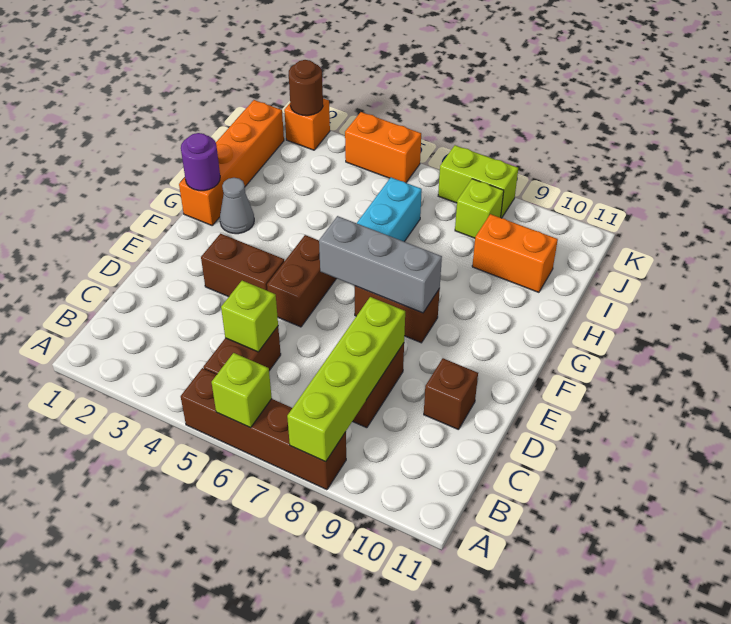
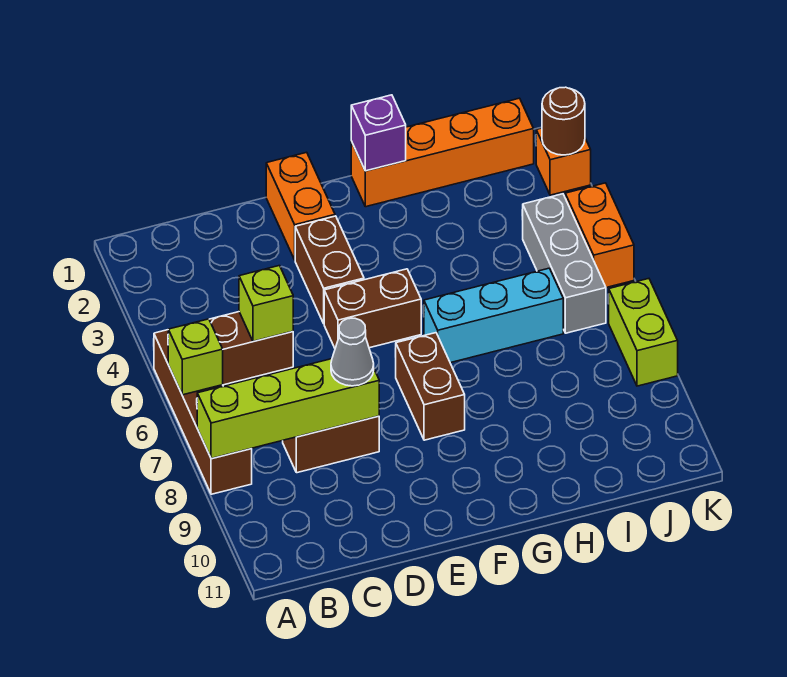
brown 1x1 brick [424,358,478,430] -> none
grey 1x3 brick [319,216,442,313] -> grey 1x3 brick moved to [523,194,606,333]
purple 1x1 round brick [181,133,220,191] -> purple 1x1 brick [351,95,406,171]
grey 1x1 cone [220,178,254,234] -> grey 1x1 cone moved to [331,318,374,386]
orange 1x2 brick [472,214,558,292] -> orange 1x2 brick moved to [266,152,335,260]
lime 1x1 brick [455,179,504,238] -> none

